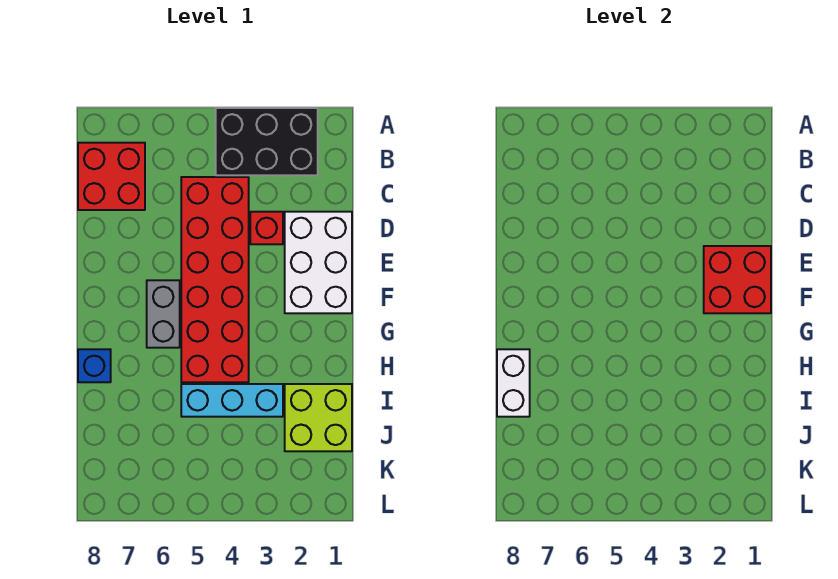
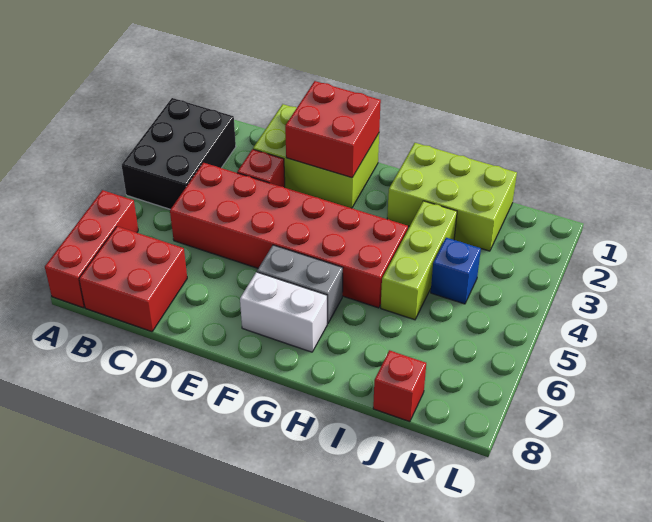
none -> red 1x3 brick [45,190,138,308]
white 2x3 brick [285,212,352,313] -> lime 2x3 brick [253,104,379,208]
blue 1x1 brick [78,349,111,382] -> blue 1x1 brick moved to [431,238,481,304]
white 1x2 brick [497,349,530,417] -> white 1x2 brick moved to [240,272,327,352]
lime 2x2 brick [285,384,352,451] -> lime 2x3 brick [387,143,517,251]
cyan 1x3 brick [181,384,283,417] -> lime 1x3 brick [381,201,457,320]
none -> red 1x1 brick [373,350,426,422]

